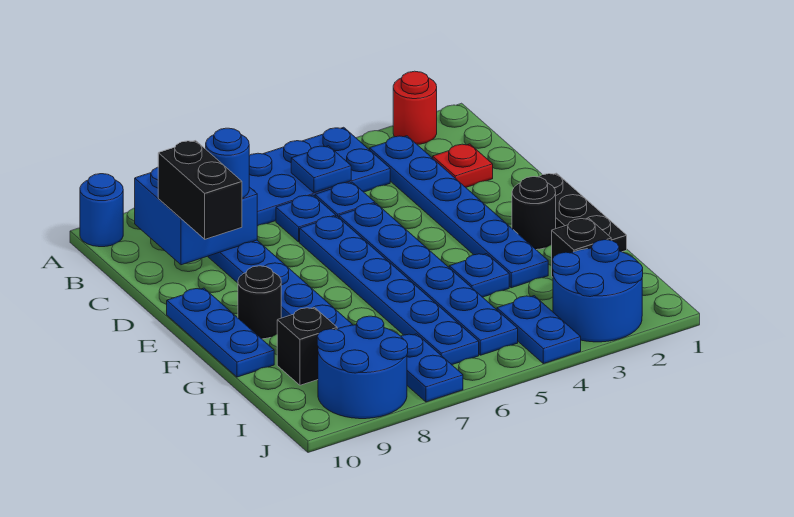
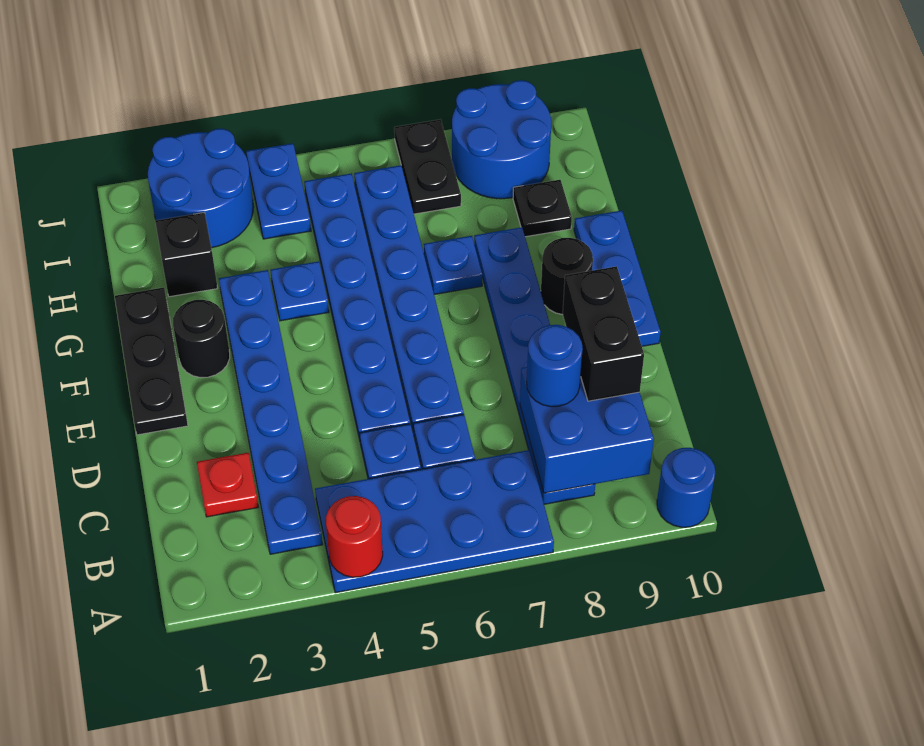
red 1x1 round brick [393,71,437,144] -> red 1x1 round brick moved to [326,496,383,577]
blue 1x1 plate [291,146,351,193] -> blue 1x1 plate moved to [424,236,482,294]
black 1x1 brick [277,308,337,385] -> black 1x1 plate [513,180,572,237]
blue 1x2 plate [401,334,463,402] -> black 1x2 plate [394,119,461,214]

